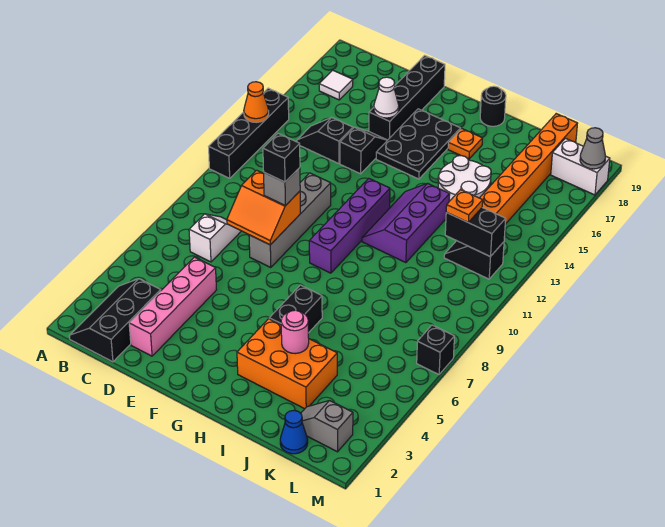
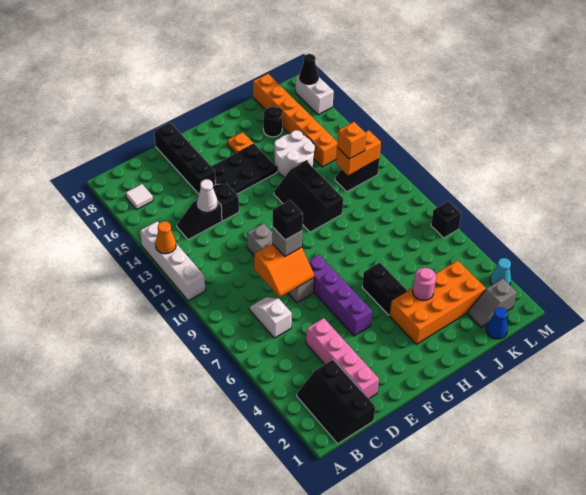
black 1x4 brick [209,88,289,178] -> white 1x4 brick [140,222,205,301]
white 1x1 cone [374,77,399,118] -> white 1x1 cone moved to [197,179,218,211]
black 2x3 plate [376,109,460,179] -> black 2x3 plate turned to [211,144,277,194]
purple 1x4 brick [309,178,390,273] -> purple 1x4 brick moved to [308,255,372,336]
orange 2x3 brick [237,319,337,409] -> orange 2x4 brick [389,261,486,344]
purple 2x3 slope [362,183,450,263] -> black 2x3 slope [274,161,343,232]
black 1x1 round brick [480,86,506,126] -> black 1x1 round brick moved to [263,107,282,137]
black 1x2 brick [445,208,506,257] -> orange 1x2 brick [336,130,381,175]
orange 1x1 plate [446,190,483,222] -> orange 1x1 brick [337,122,366,159]
white 1x2 brick [551,138,610,195] -> white 1x2 brick turned to [296,75,334,115]
none -> cyan 1x1 cone [490,258,511,285]
grey 1x1 cone [580,128,606,169] -> black 1x1 cone [300,54,318,84]

